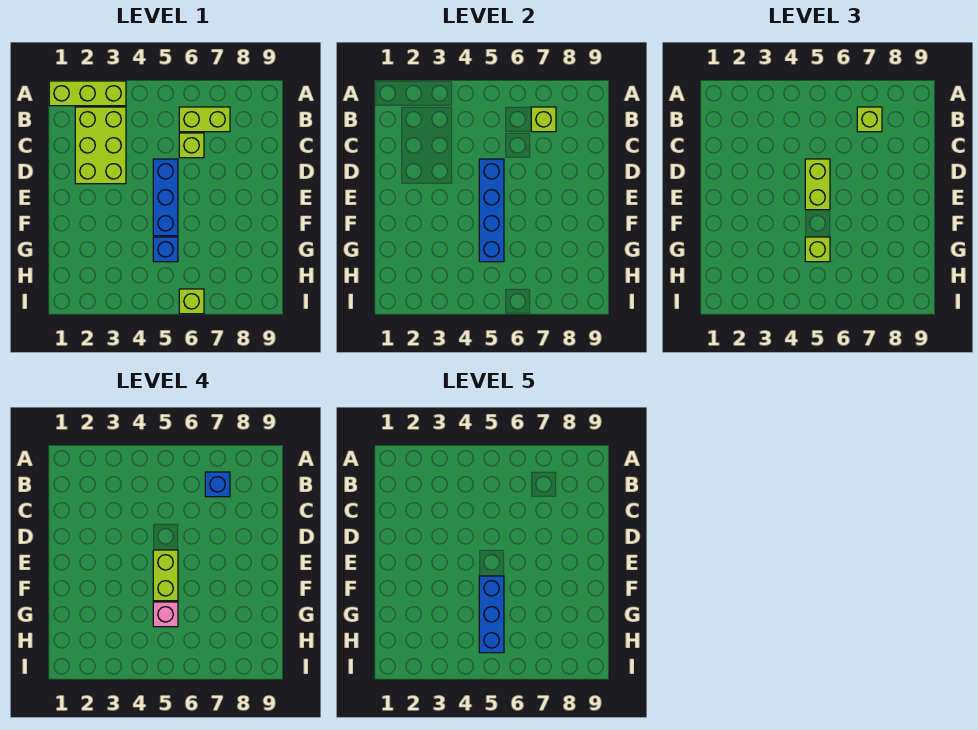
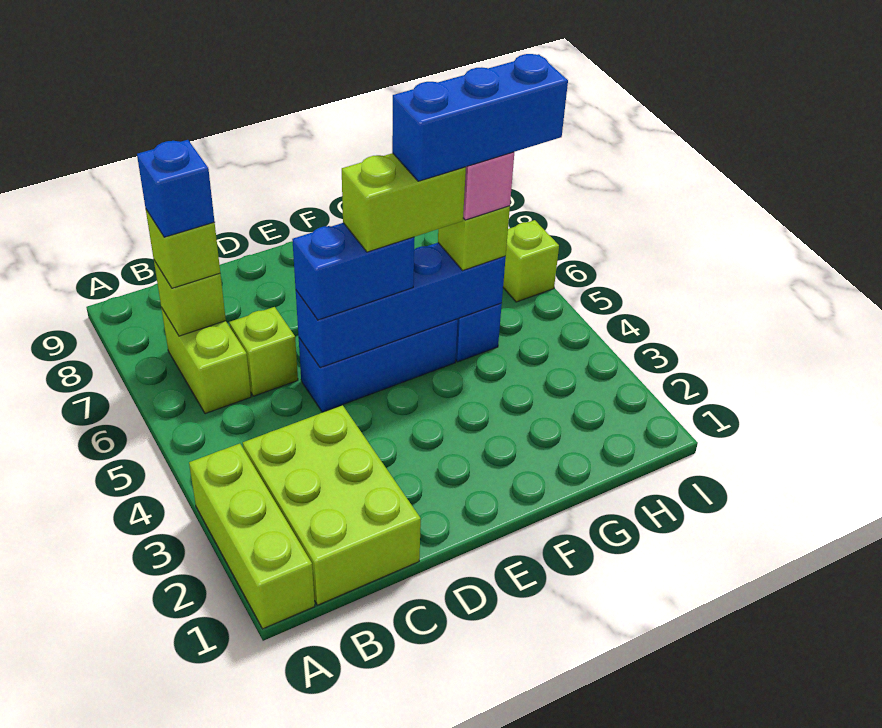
lime 2x3 brick [75,107,126,184] -> lime 2x3 brick turned to [243,405,421,605]
lime 1x2 brick [805,159,830,210] -> blue 1x2 brick [292,223,414,320]

